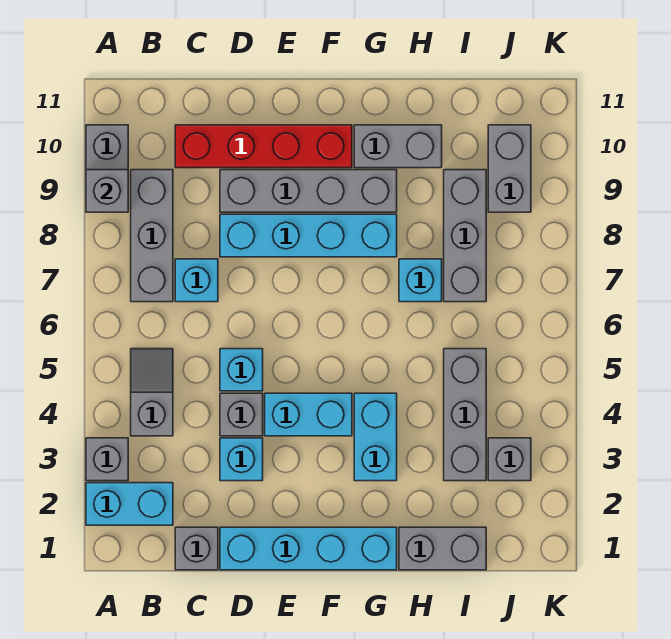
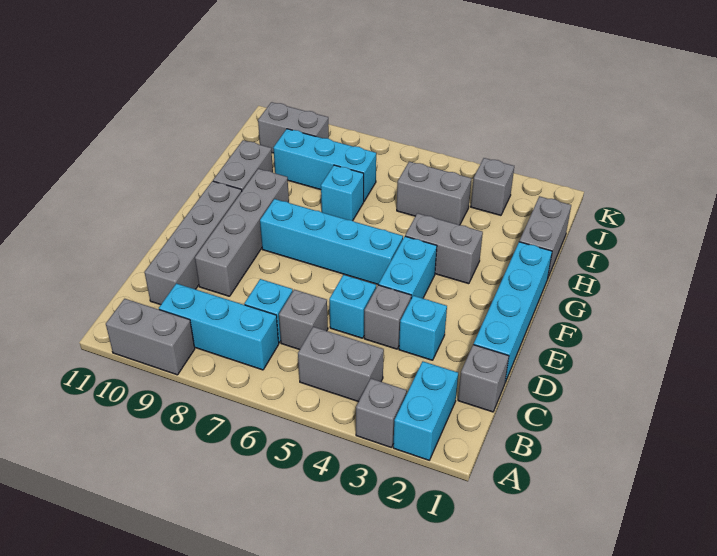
grey 1x1 brick [86,170,128,212] -> grey 1x1 brick moved to [279,290,328,350]
grey 1x2 slope [131,349,173,436] -> grey 1x2 brick [298,327,384,402]
grey 1x3 brick [131,170,173,302] -> cyan 1x3 brick [159,283,279,370]
red 1x4 brick [175,125,352,168] -> grey 1x4 brick [145,181,242,305]
cyan 1x4 brick [220,214,397,257] -> cyan 1x4 brick turned to [260,199,403,285]
cyan 1x2 brick [354,393,397,481] -> grey 1x2 brick [405,213,483,284]
grey 1x3 brick [444,349,486,481] -> grey 1x2 brick [397,162,471,225]
grey 1x3 brick [444,170,486,302] -> cyan 1x3 brick [273,129,376,201]

